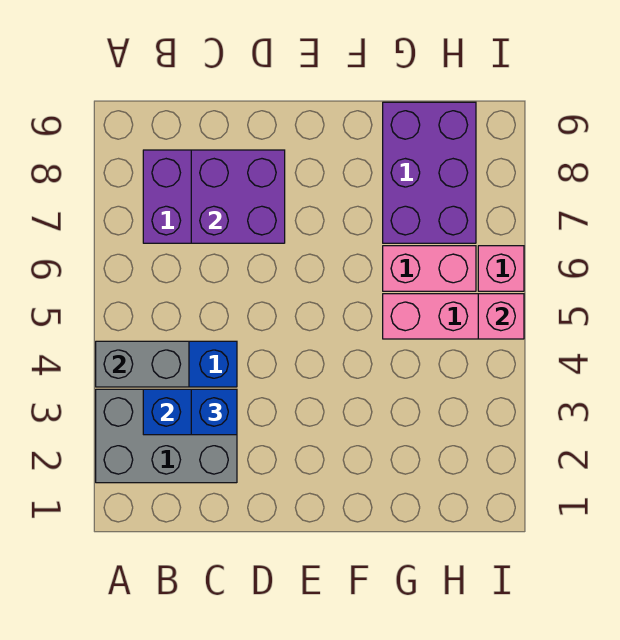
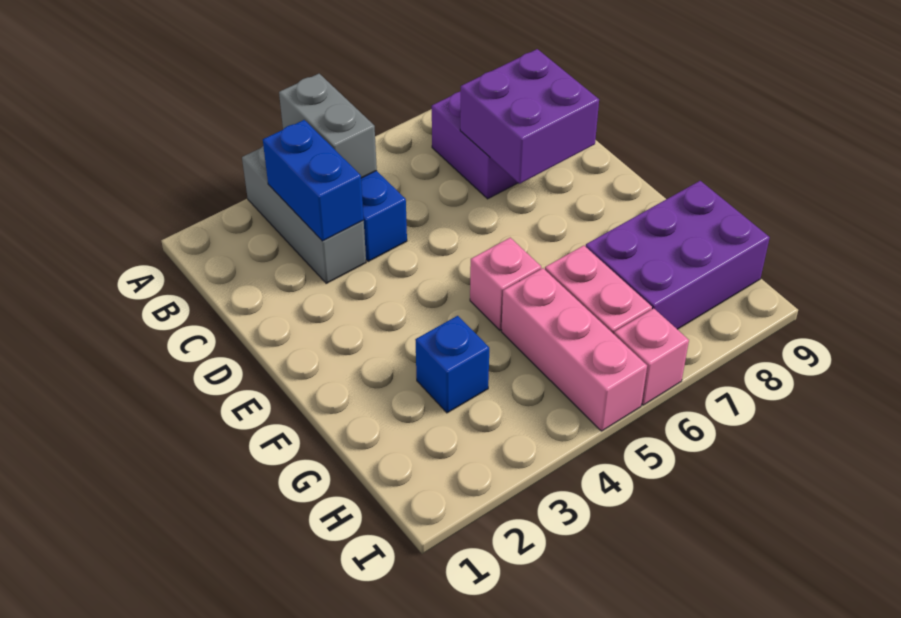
grey 2x3 brick [96,389,237,483] -> grey 1x3 brick [242,146,366,283]
blue 1x1 brick [191,389,237,435] -> blue 1x1 brick moved to [415,316,489,413]
pink 1x1 brick [478,294,524,339] -> pink 1x1 brick moved to [470,238,541,330]

